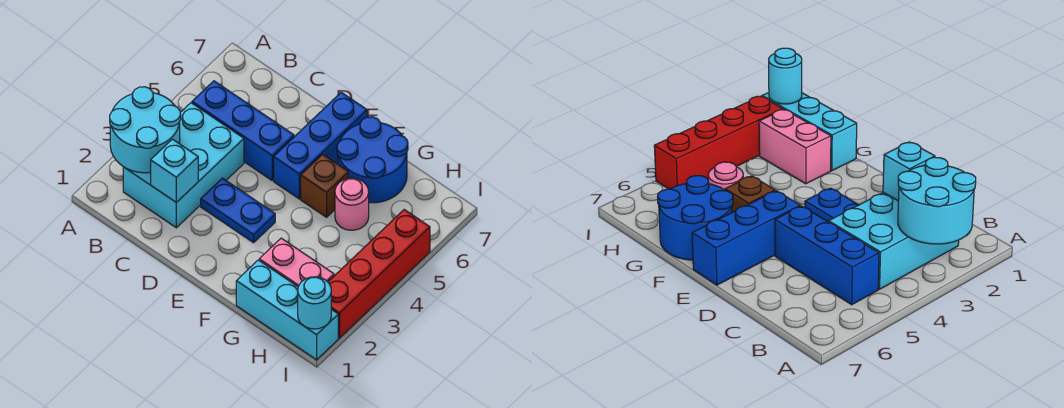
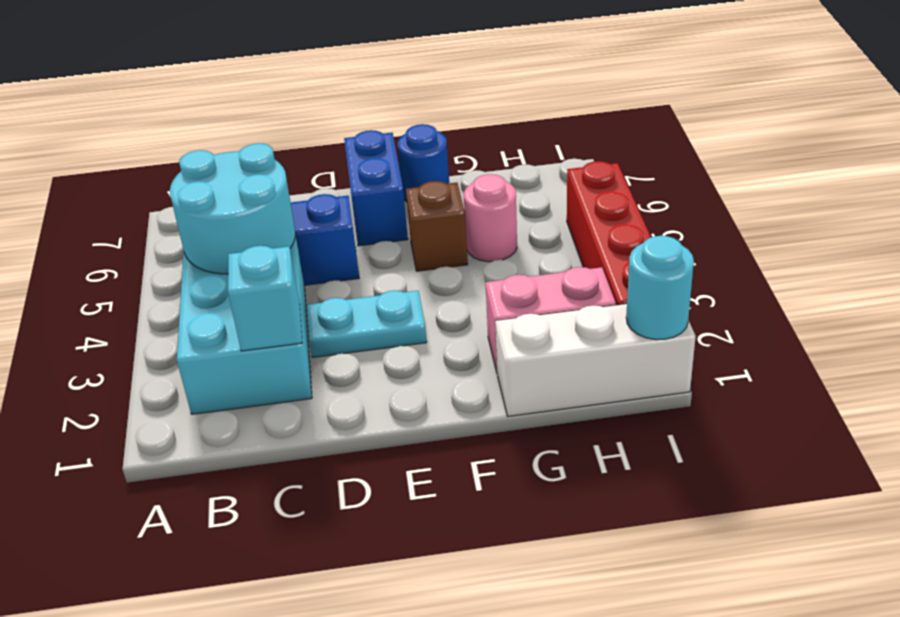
cyan 2x2 round brick [110,87,181,173] -> cyan 2x2 round brick moved to [170,143,296,274]
blue 1x2 plate [201,178,275,243] -> cyan 1x2 plate [307,291,427,358]
blue 1x3 brick [274,92,367,199] -> blue 1x2 brick [344,130,408,246]
blue 2x2 round brick [337,117,408,203] -> blue 1x1 round brick [398,124,449,202]
cyan 1x3 brick [236,260,338,360] -> white 1x3 brick [495,304,696,416]

